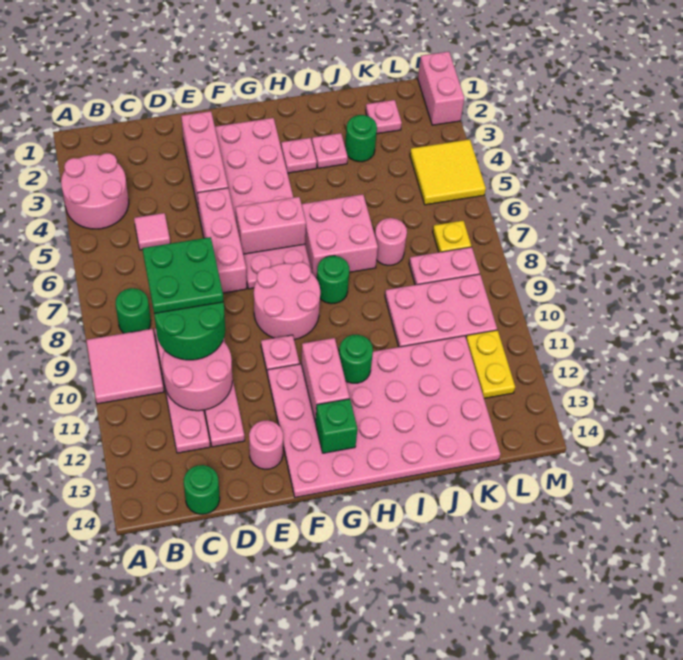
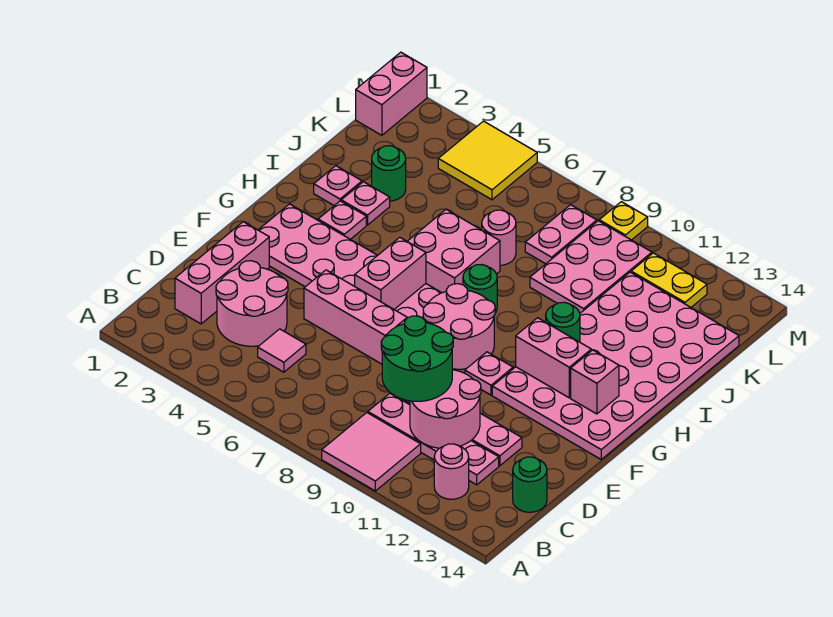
pink 2x2 round brick [61,153,129,229] -> pink 2x2 round brick moved to [216,261,288,346]
green 1x1 round brick [115,288,151,333] -> none
green 2x2 plate [142,237,224,313] -> none
pink 1x3 brick [181,111,228,212] -> pink 1x3 brick turned to [175,222,269,324]
pink 1x1 round brick [249,420,283,469] -> pink 1x1 round brick moved to [434,444,469,499]
green 1x1 brick [316,399,357,453] -> pink 1x1 brick [571,350,619,414]
pink 1x1 plate [366,100,402,134] -> pink 1x1 plate moved to [314,166,362,206]
yellow 1x1 plate [433,221,471,252] -> yellow 1x1 plate moved to [599,202,648,240]
pink 1x2 brick [418,52,464,125] -> pink 1x2 brick turned to [356,52,427,135]

